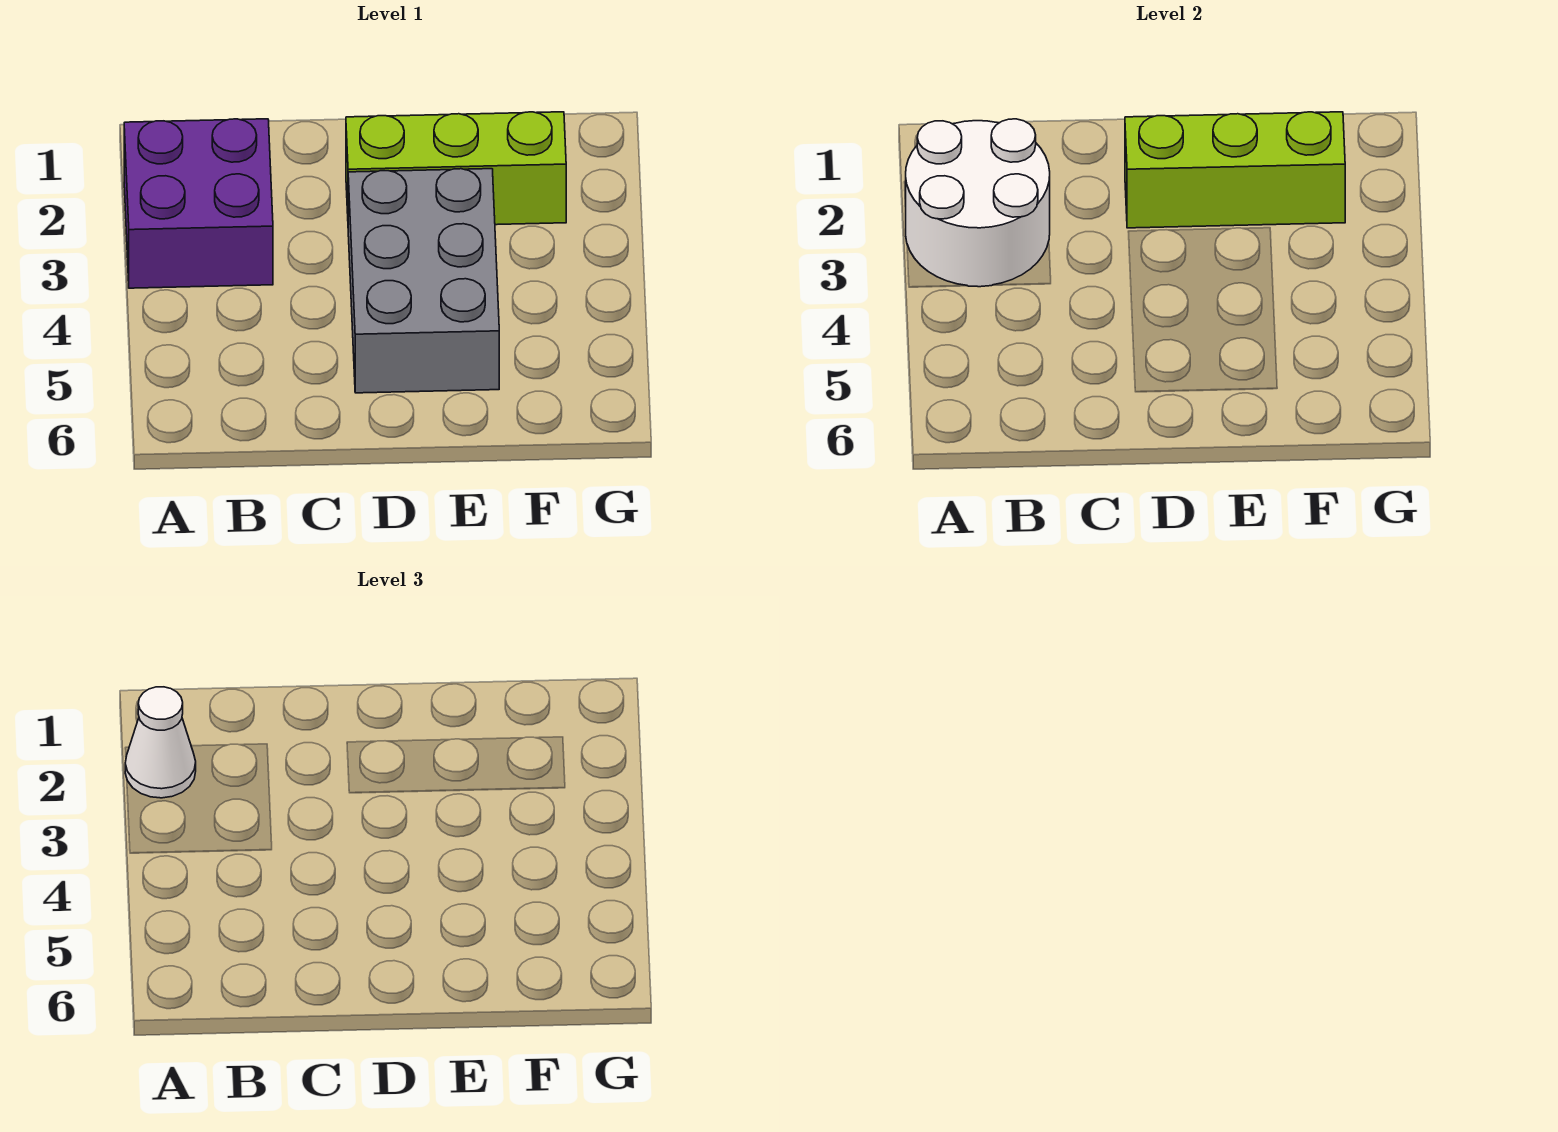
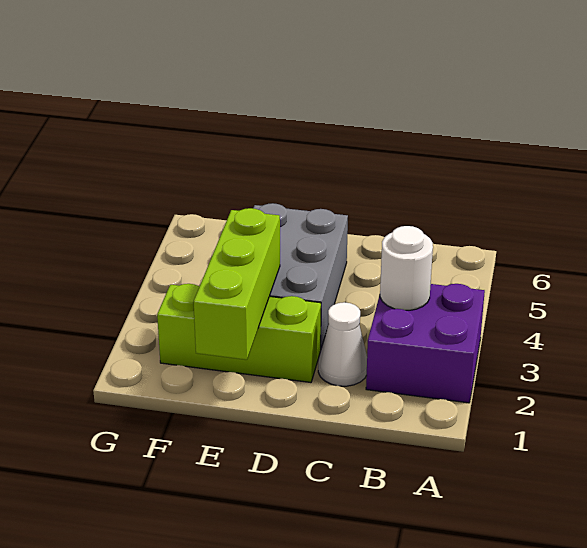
white 2x2 round brick [906,119,1050,287] -> white 1x1 round brick [380,226,433,310]
white 1x1 cone [125,687,196,798] -> white 1x1 cone moved to [318,302,367,386]
lime 1x3 brick [1125,112,1345,228] -> lime 1x3 brick turned to [194,208,280,360]

